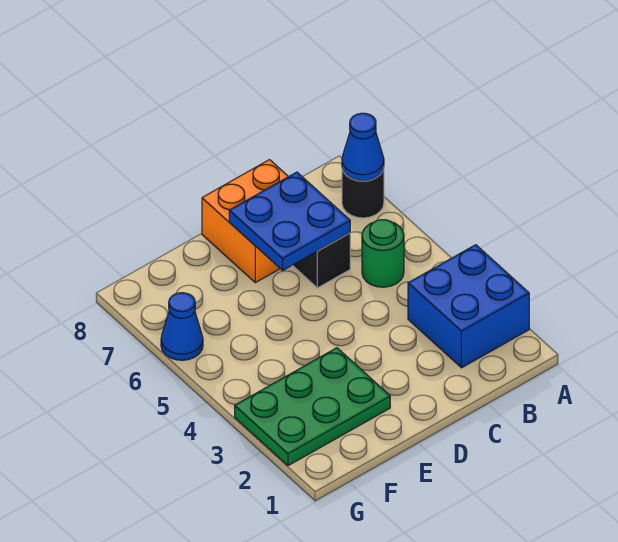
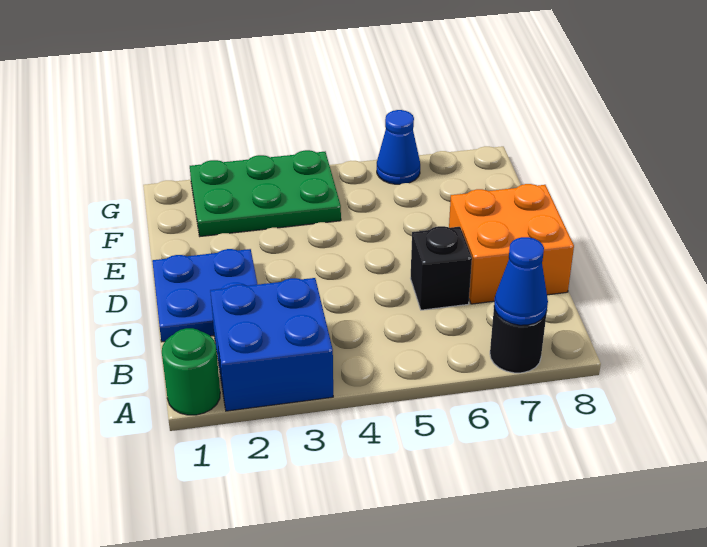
green 1x1 round brick [362,220,404,287] -> green 1x1 round brick moved to [162,328,220,415]
blue 2x2 plate [229,172,350,270] -> blue 2x2 plate moved to [152,249,258,342]
green 2x3 plate [235,348,390,466] -> green 2x3 plate turned to [190,150,341,236]

